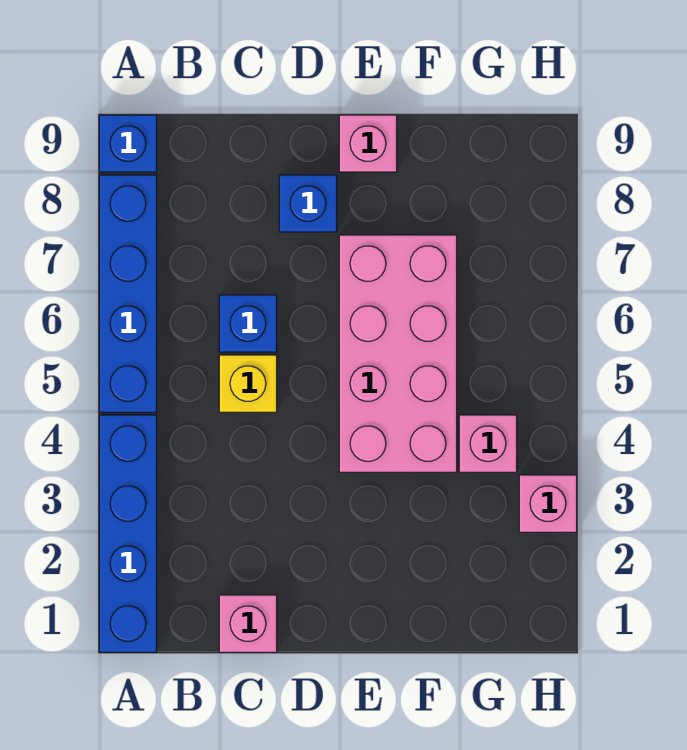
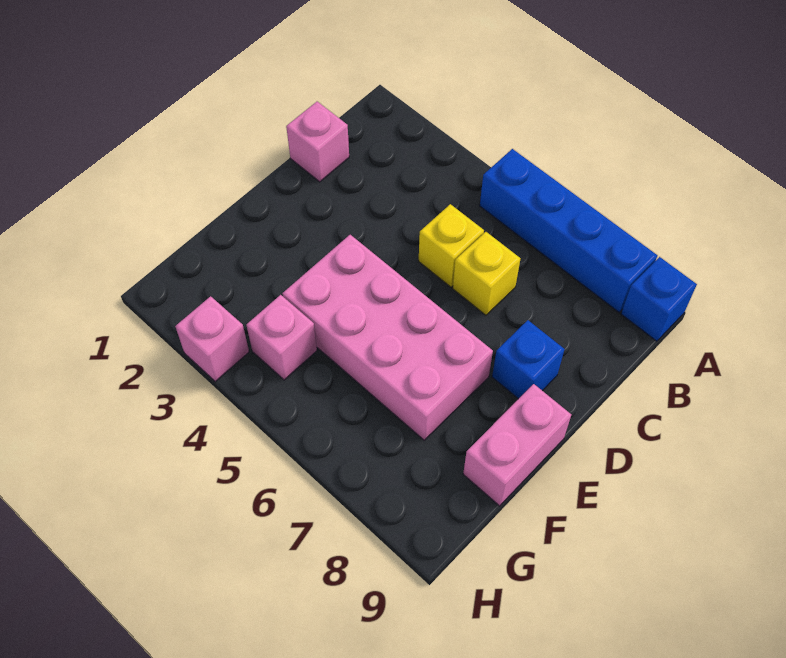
blue 1x4 brick [99,415,157,652] -> none
blue 1x1 brick [219,295,277,352] -> yellow 1x1 brick [453,232,520,315]
pink 1x1 brick [339,115,397,172] -> pink 1x2 brick [463,384,572,506]

